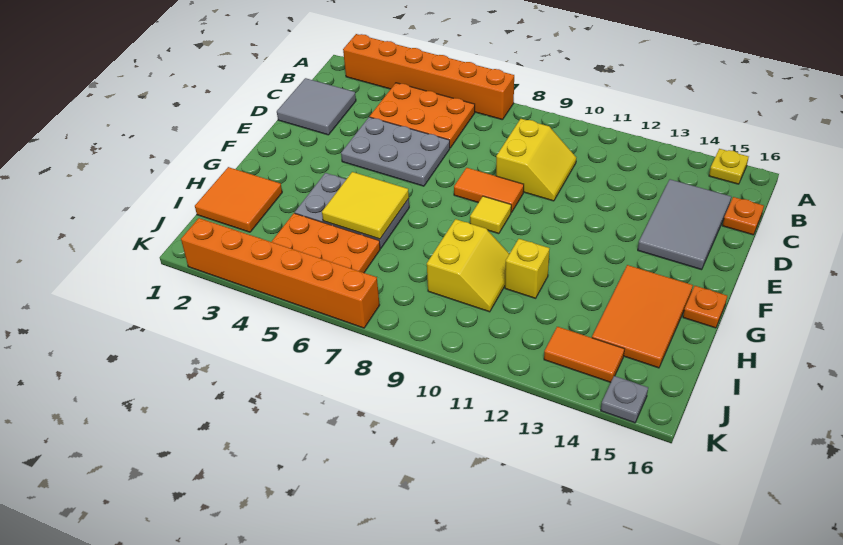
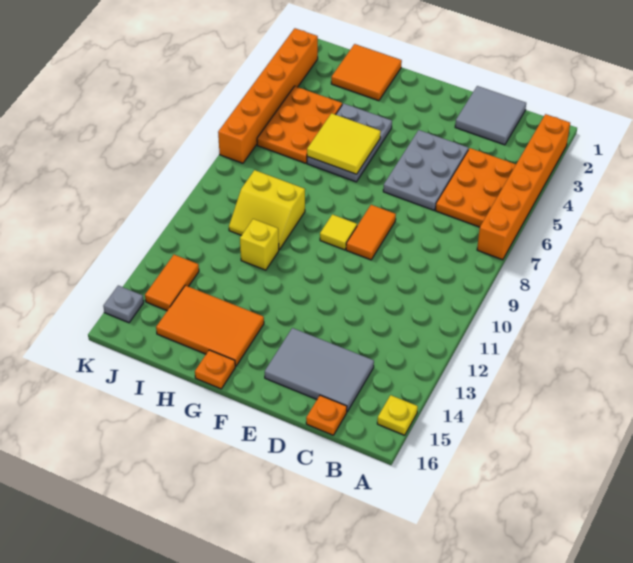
yellow 2x2 slope [496,119,576,201] -> none

